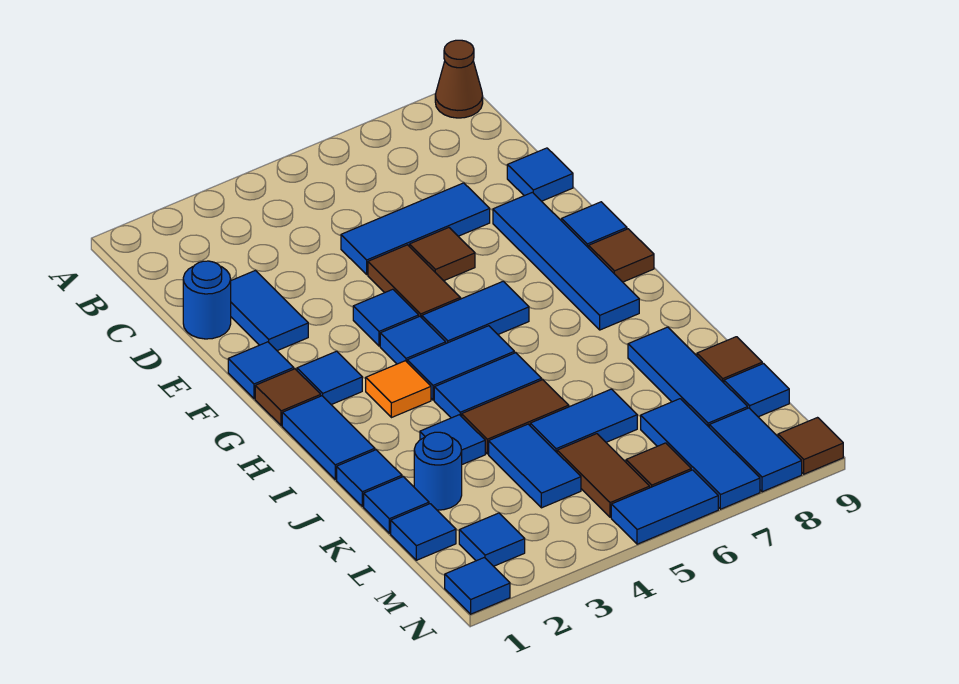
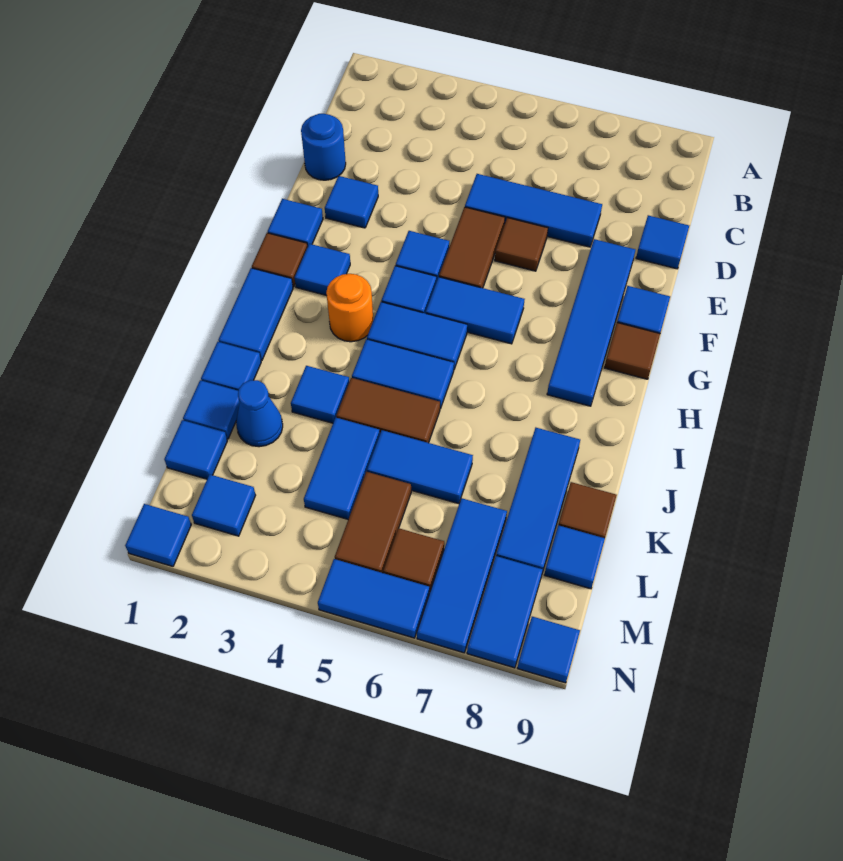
brown 1x1 cone [435,40,483,118] -> none
blue 1x2 tile [231,271,308,351] -> blue 1x1 tile [325,176,378,228]
orange 1x1 tile [366,361,431,418] -> orange 1x1 round brick [326,274,373,342]
blue 1x1 round brick [414,432,462,510] -> blue 1x1 cone [236,380,283,447]
brown 1x1 tile [778,418,843,474] -> blue 1x1 tile [518,617,580,683]

